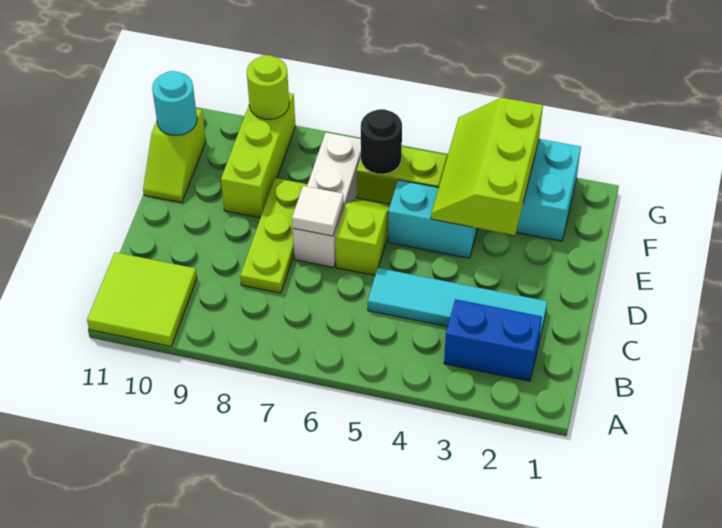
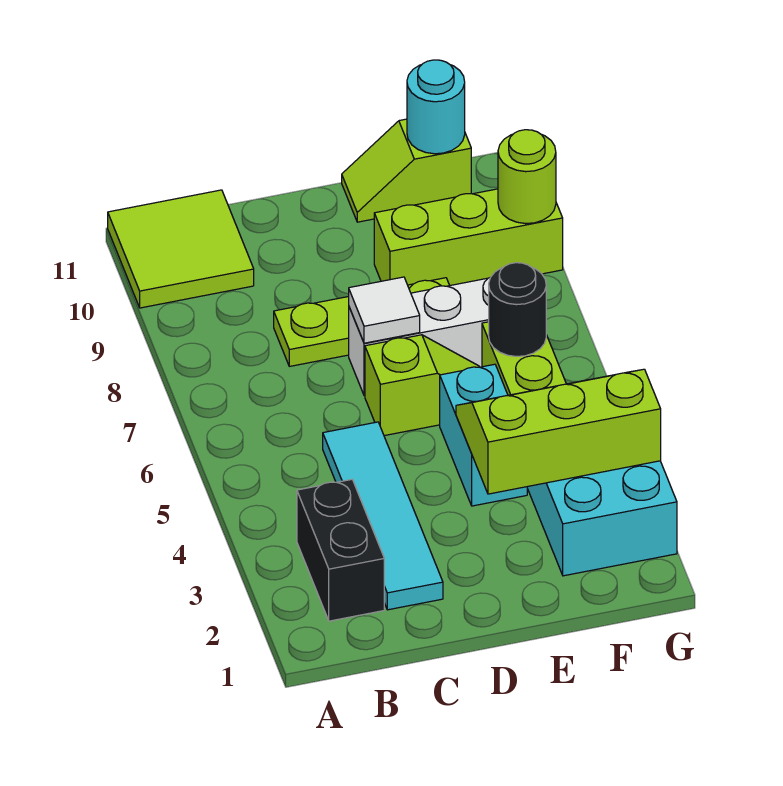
blue 1x2 brick [444,299,542,381] -> black 1x2 brick [297,480,384,621]

